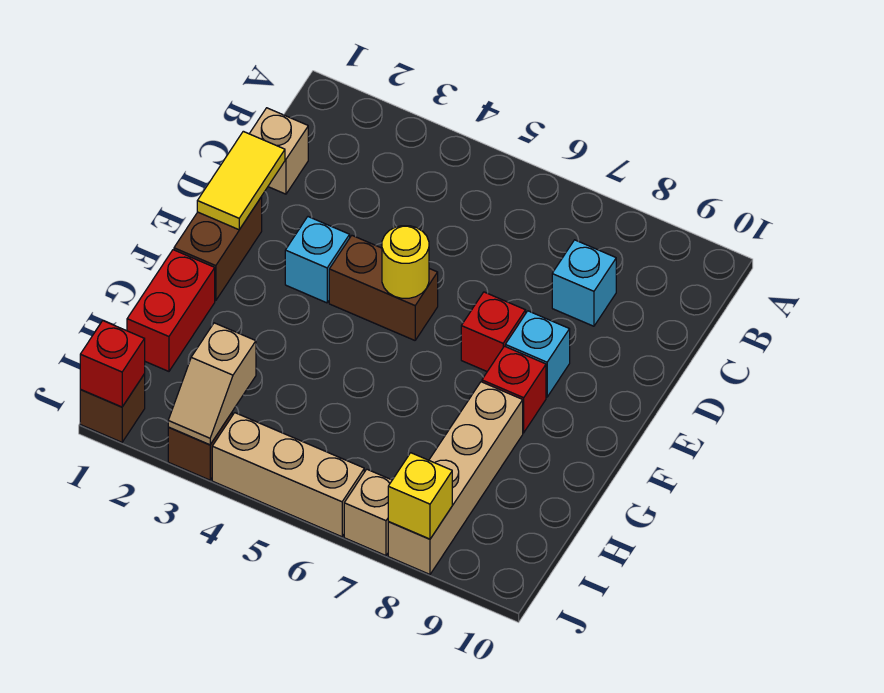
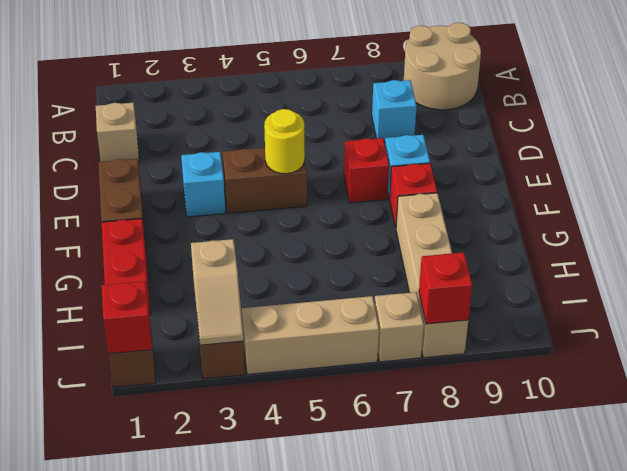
none -> tan 2x2 round brick [404,23,481,110]
yellow 1x2 tile [197,131,285,230] -> none
yellow 1x1 brick [388,453,452,539] -> red 1x1 brick [419,252,472,324]

